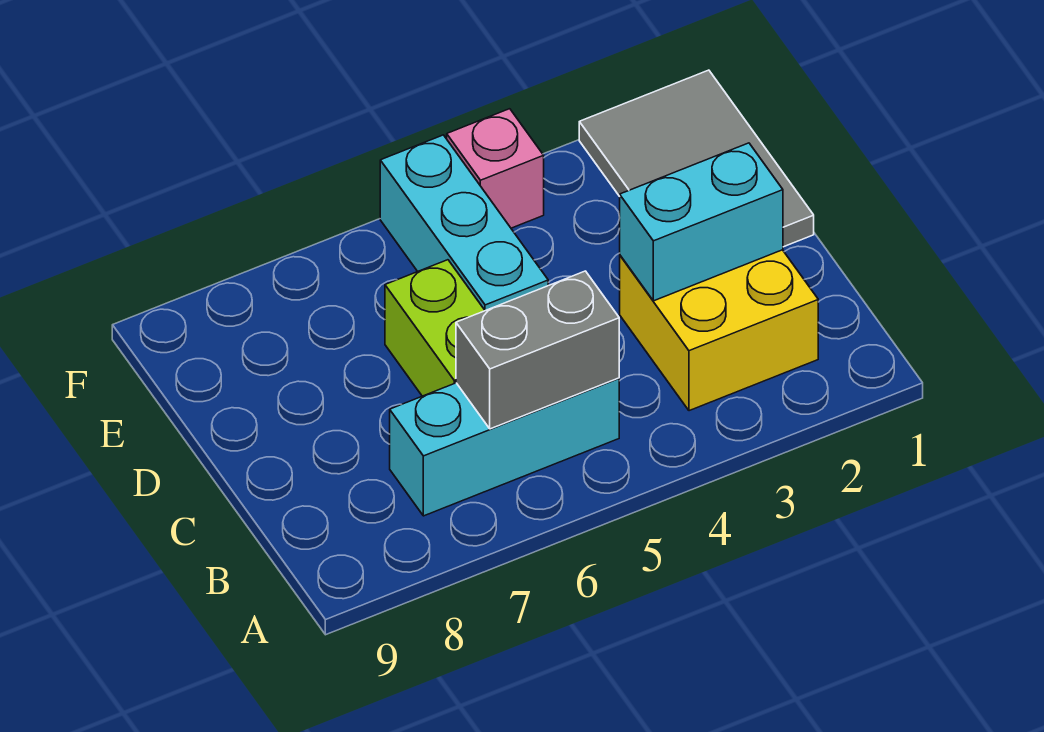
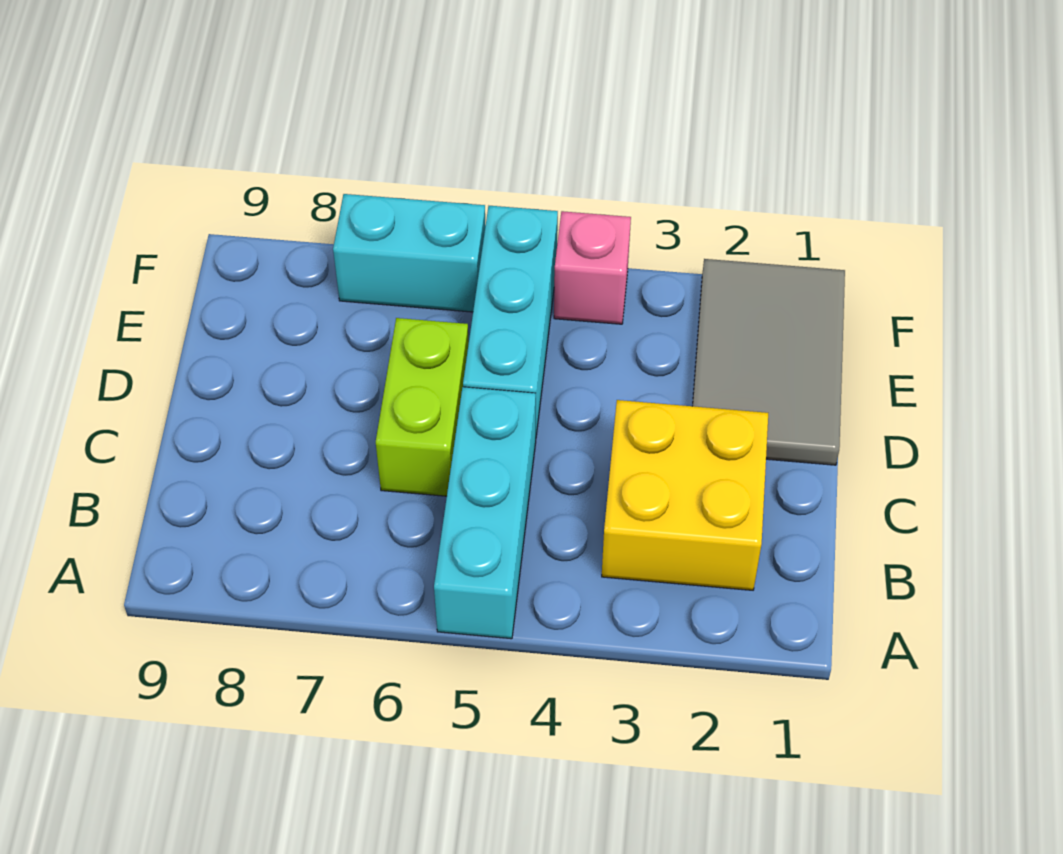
cyan 1x3 brick [390,378,619,516] -> cyan 1x3 brick turned to [434,387,536,639]
grey 1x2 brick [456,271,619,429] -> none
cyan 1x2 brick [620,143,783,301] -> cyan 1x2 brick moved to [333,194,486,312]

